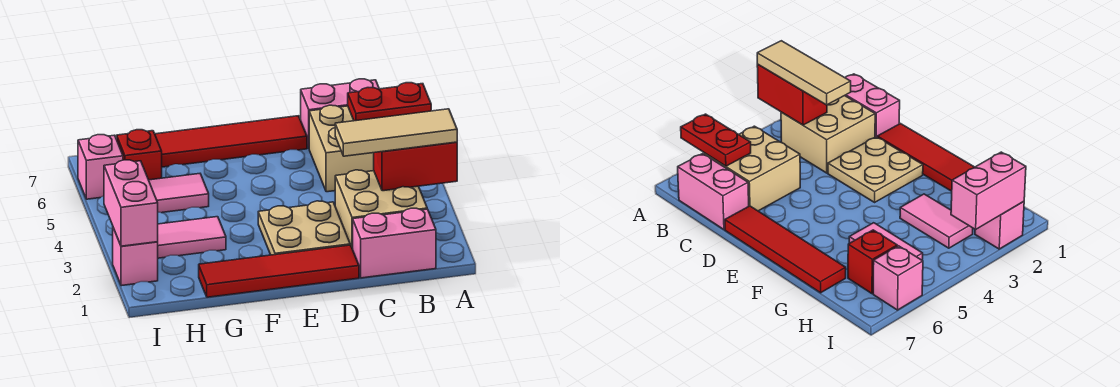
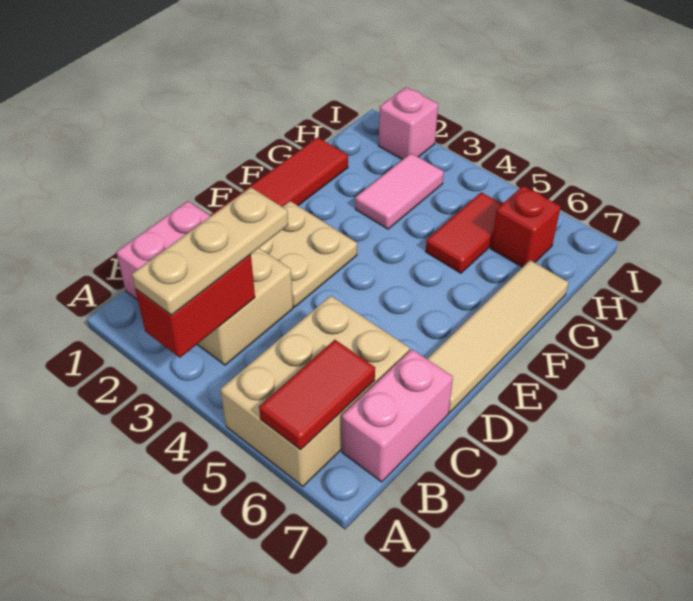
tan 1x3 tile [335,109,457,156] -> tan 1x3 plate [132,187,288,315]
red 1x2 plate [348,83,431,121] -> red 1x2 tile [259,340,375,450]
tan 2x2 brick [309,105,374,192] -> tan 2x3 brick [220,296,410,486]
red 1x4 tile [155,116,307,167] -> tan 1x4 tile [427,260,569,413]
pink 1x2 tile [149,174,209,213] -> red 1x2 tile [426,192,502,273]
pink 1x2 brick [104,160,158,246] -> none
pink 1x1 brick [78,135,123,199] -> none

